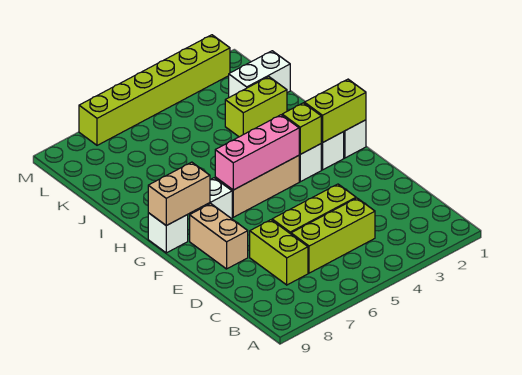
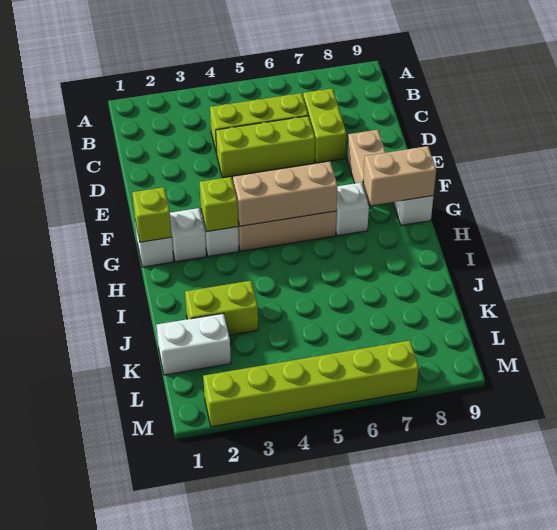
lime 1x2 brick [305,79,366,143] -> lime 1x1 brick [132,187,172,242]
pink 1x3 brick [215,115,299,190] -> tan 1x3 brick [233,161,338,226]

